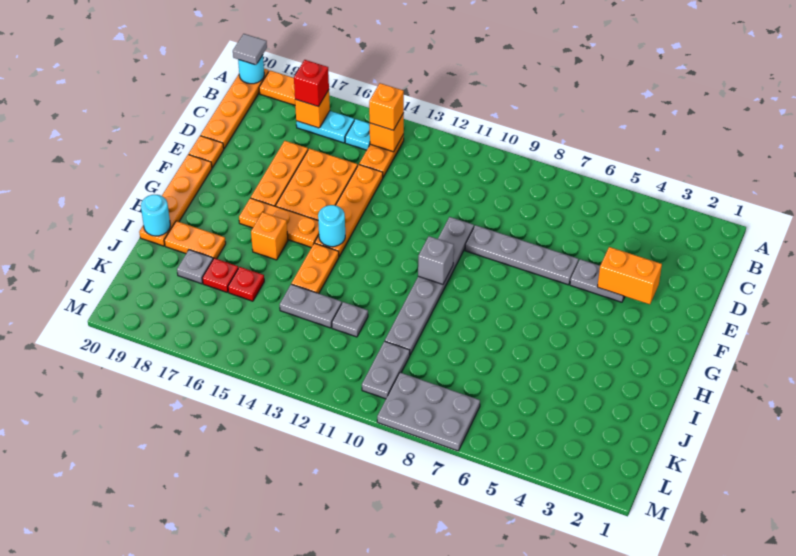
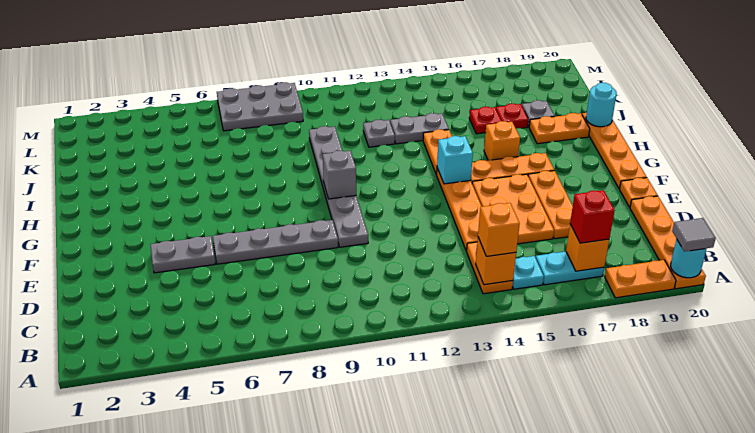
orange 1x2 brick [598,247,662,304] -> none
cyan 1x1 round brick [318,205,345,247] -> cyan 1x1 brick [437,136,473,184]
grey 1x2 plate [362,341,410,399] -> none

